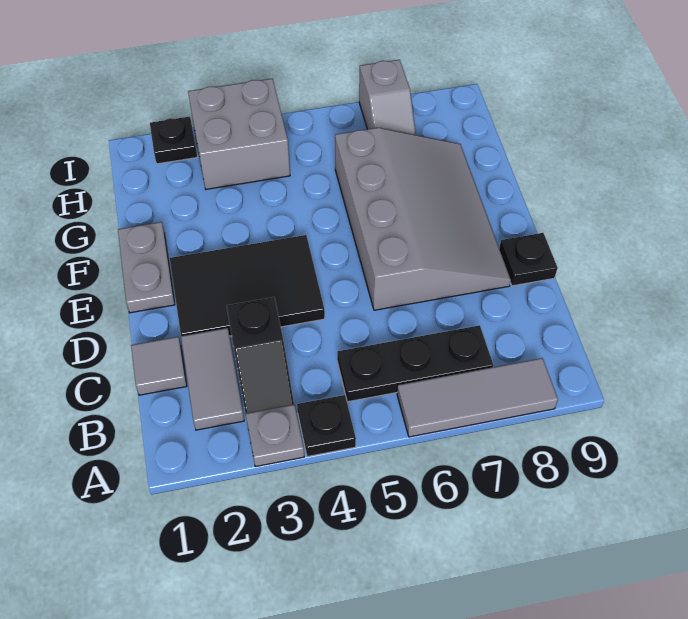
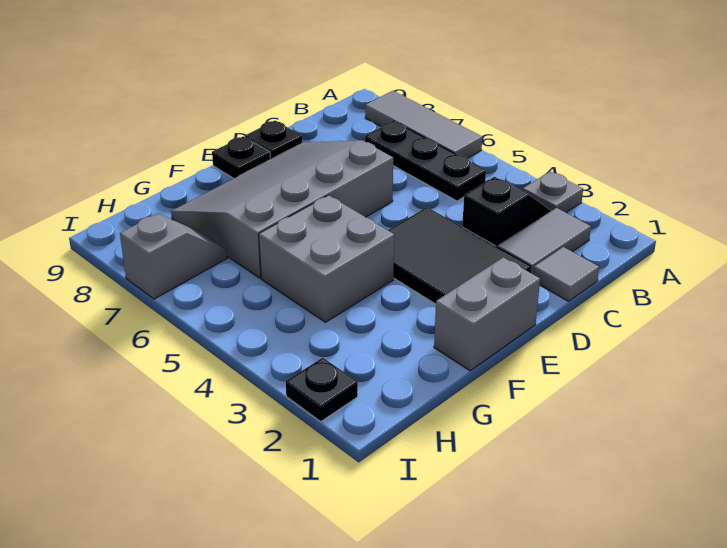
black 1x1 plate [297,395,356,457] -> black 1x1 plate moved to [212,136,270,179]
grey 1x2 plate [118,222,175,313] -> grey 1x2 brick [434,257,540,371]
grey 2x2 brick [188,79,290,189] -> grey 2x2 brick moved to [259,195,394,322]

